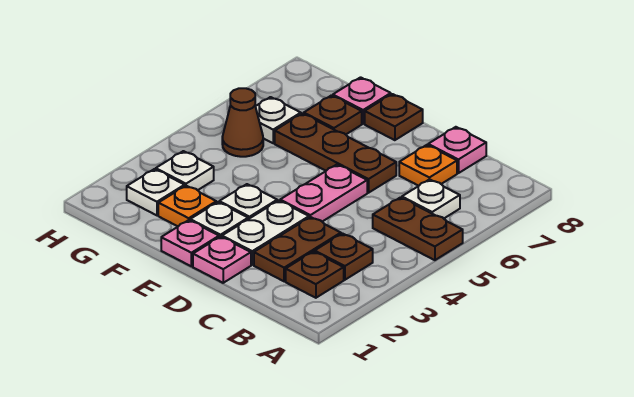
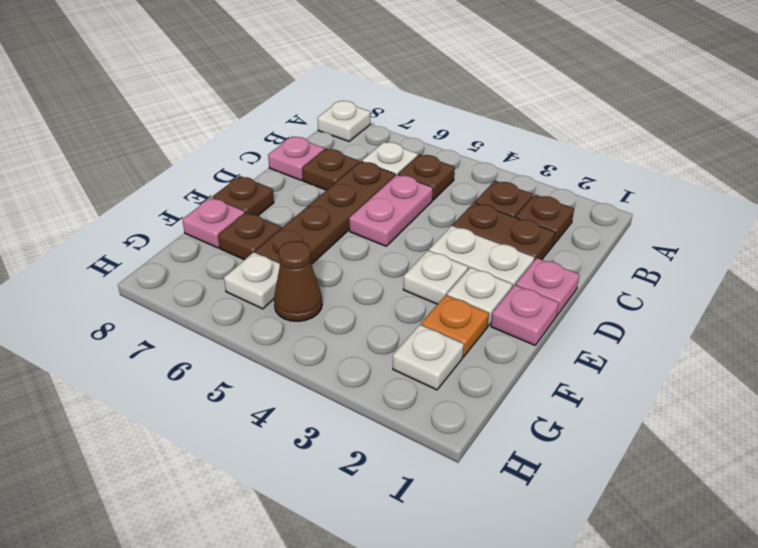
brown 1x2 plate [373,197,463,260] -> brown 1x1 plate [398,154,455,200]
orange 1x1 plate [399,145,457,186] -> brown 1x1 plate [302,149,359,190]
pink 1x2 plate [280,165,367,222] -> pink 1x2 plate turned to [349,175,433,246]
brown 1x3 plate [275,113,396,193] -> brown 1x4 plate [255,161,395,264]
white 1x1 plate [156,151,214,190] -> white 1x1 plate moved to [317,101,370,141]

